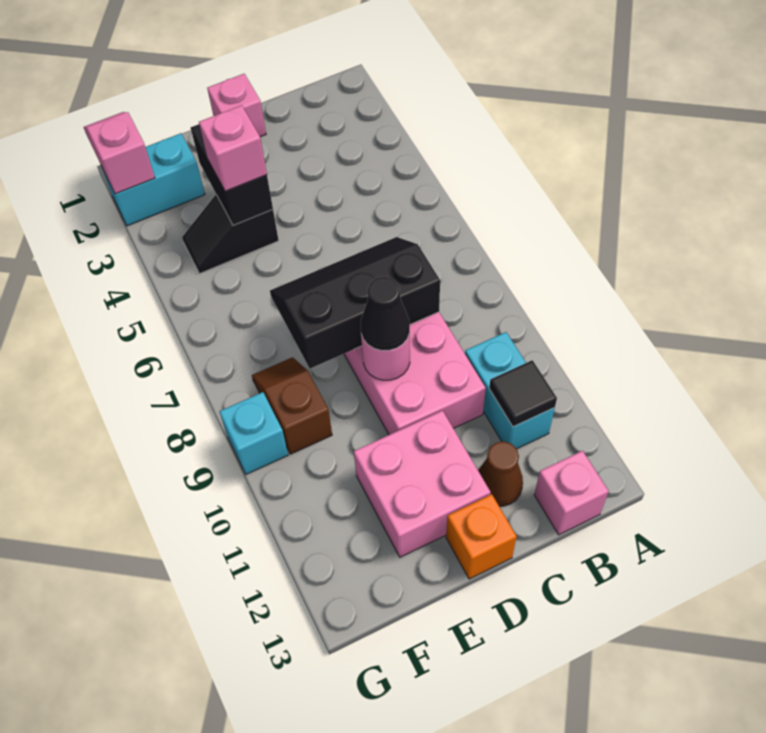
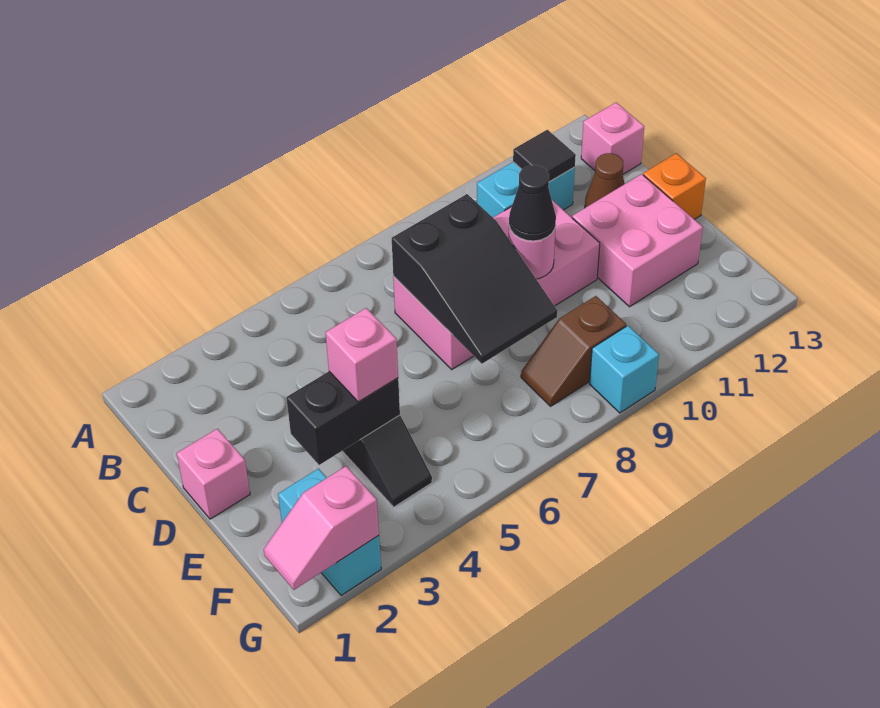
black 2x3 slope [270,237,440,368] -> black 2x3 slope turned to [392,194,557,364]

